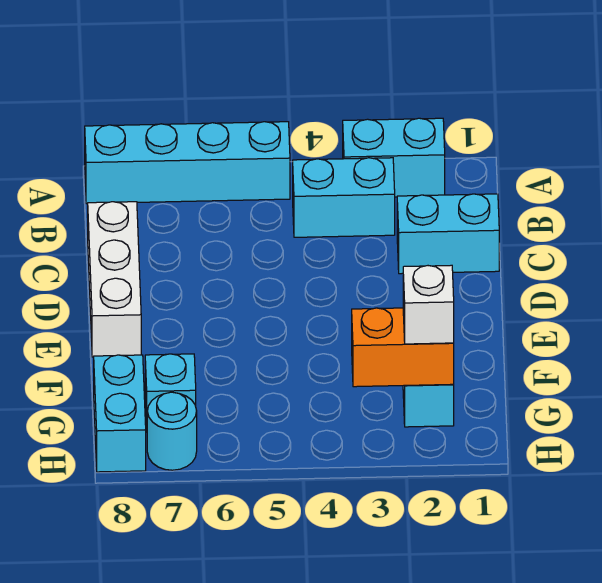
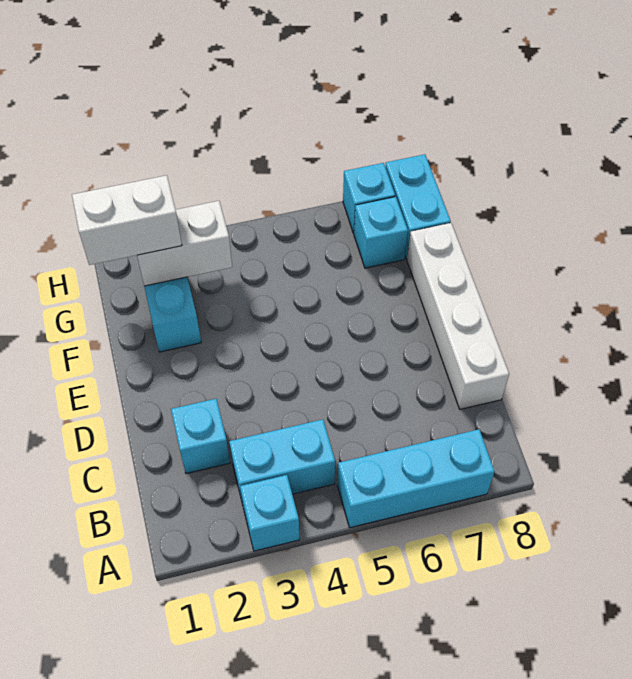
cyan 1x2 brick [343,118,445,197] -> cyan 1x1 brick [240,475,299,551]
cyan 1x4 brick [85,122,290,204] -> cyan 1x3 brick [337,429,495,528]
cyan 1x2 brick [397,194,499,274] -> cyan 1x1 brick [171,399,230,474]
white 1x3 brick [88,202,141,357] -> white 1x4 brick [407,223,509,409]
orange 1x2 brick [352,308,454,387] -> white 1x2 brick [137,201,232,286]
white 1x1 brick [403,265,454,344] -> white 1x2 brick [72,175,182,265]
cyan 1x1 round brick [147,392,197,470] -> cyan 1x1 brick [343,163,395,233]

